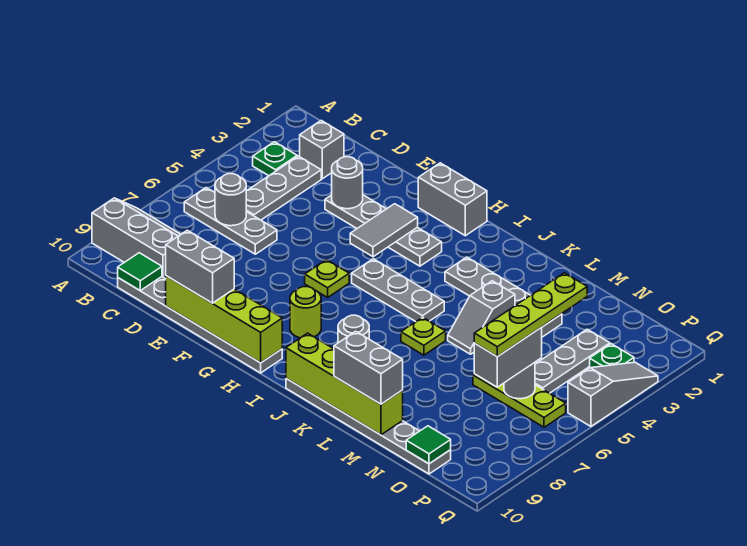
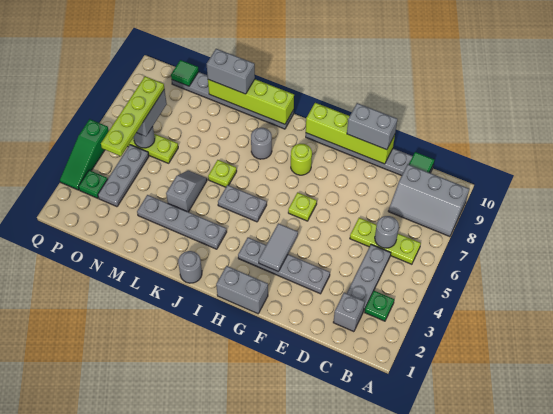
grey 1x3 plate [184,188,277,254] -> lime 1x3 plate [350,218,421,264]
grey 1x1 round brick [332,157,363,209] -> grey 1x1 round brick moved to [178,251,202,283]
grey 1x3 plate [352,259,444,322] -> grey 1x2 plate [218,185,267,222]
grey 1x3 slope [568,362,658,426] -> green 1x3 slope [60,119,109,190]

